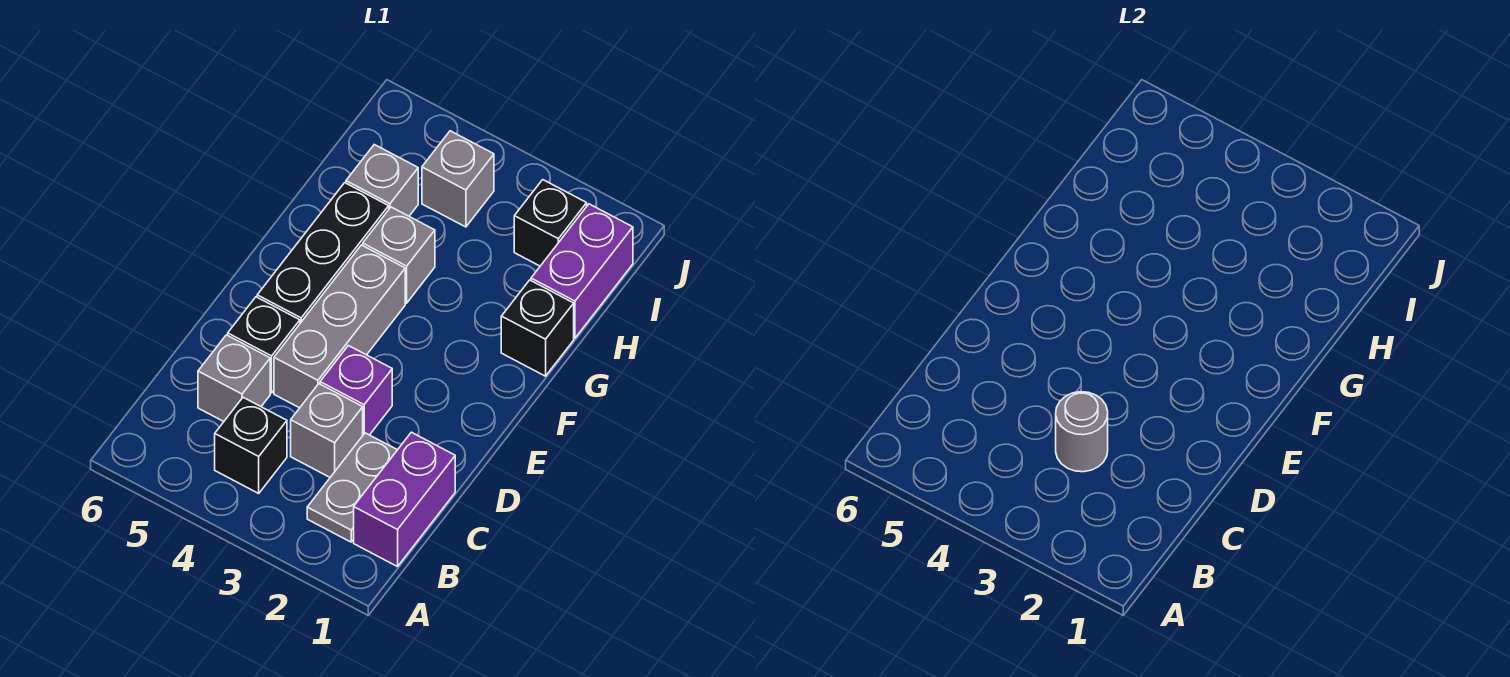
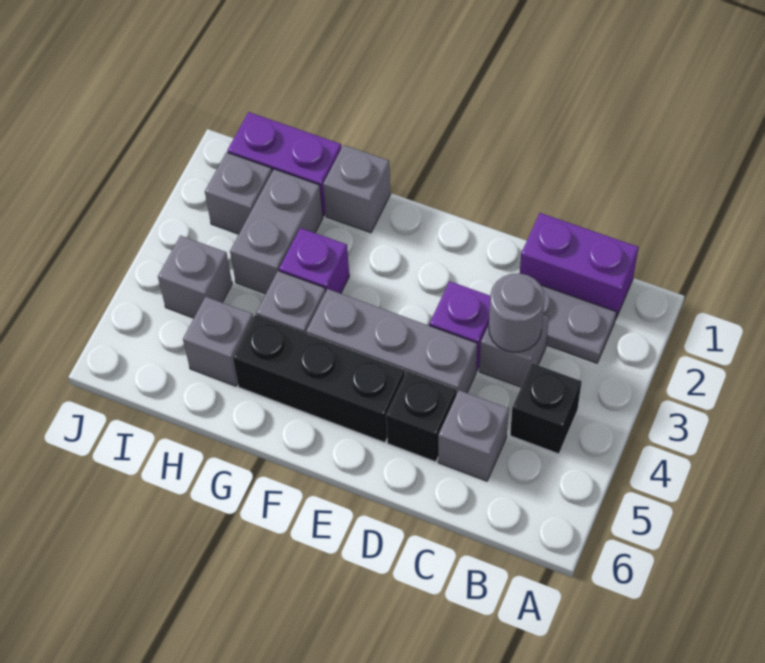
black 1x1 brick [501,280,574,376] -> grey 1x1 brick [323,145,391,233]
none -> purple 1x1 brick [279,228,349,294]
none -> grey 1x2 brick [230,169,323,294]
black 1x1 brick [514,180,587,266] -> grey 1x1 brick [205,152,272,234]

